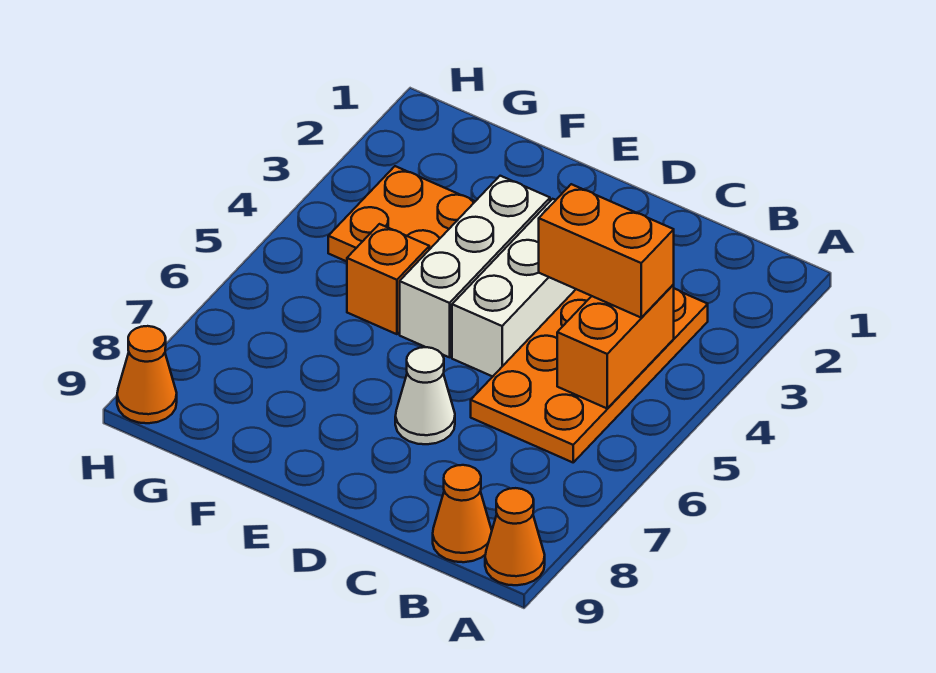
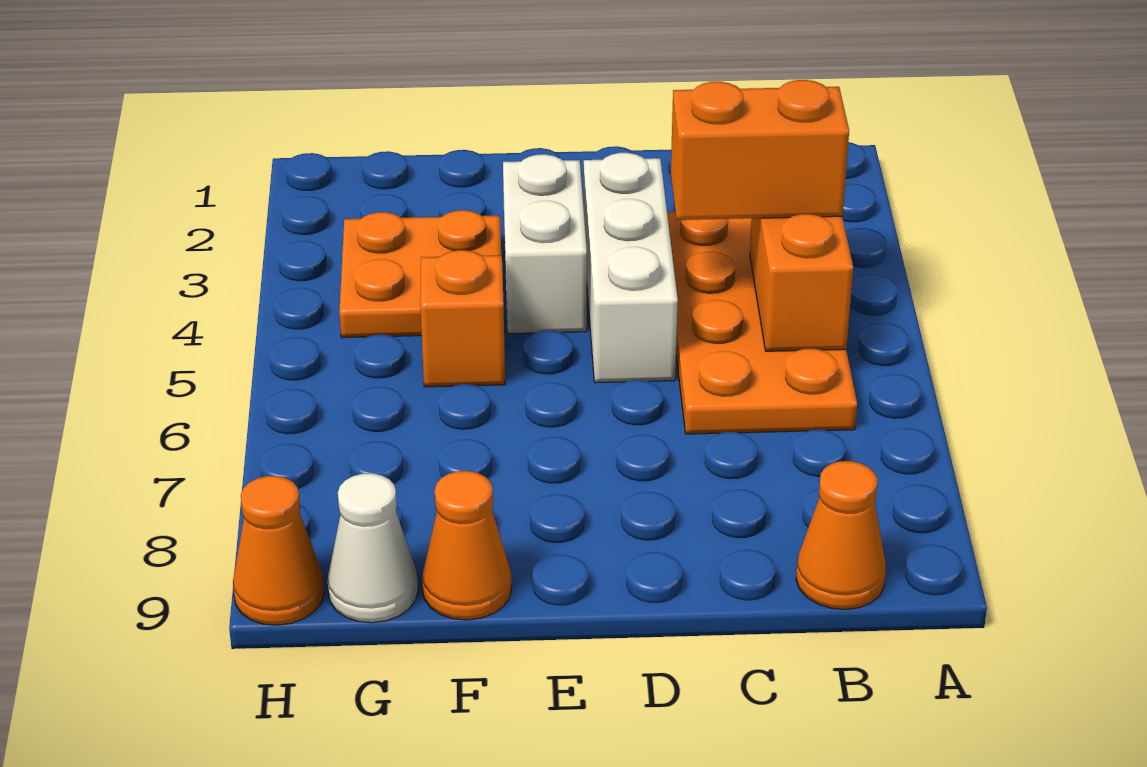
orange 1x1 cone [485,488,545,585] -> orange 1x1 cone moved to [422,471,512,620]
white 1x1 cone [395,347,455,444] -> white 1x1 cone moved to [327,473,418,623]
white 1x3 brick [400,176,550,357] -> white 1x2 brick [503,154,587,334]

